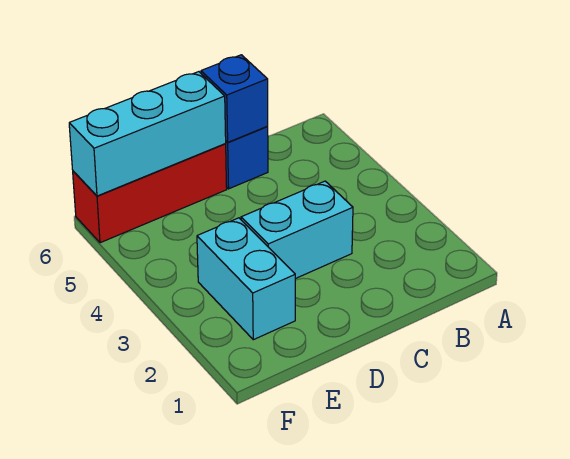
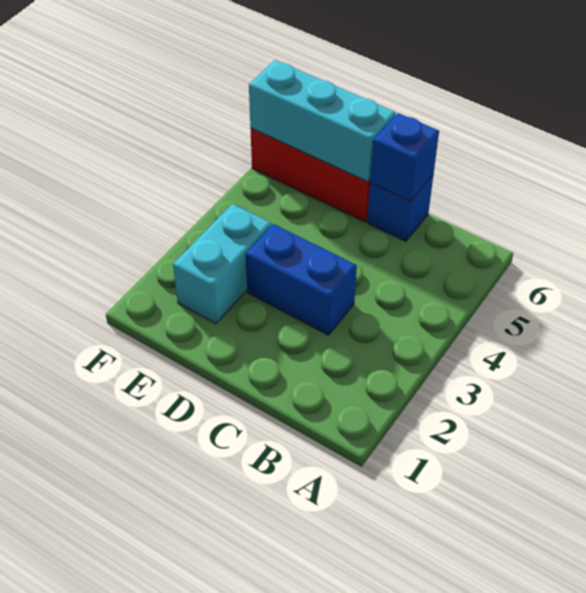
cyan 1x2 brick [241,181,353,279] -> blue 1x2 brick [245,224,357,335]

